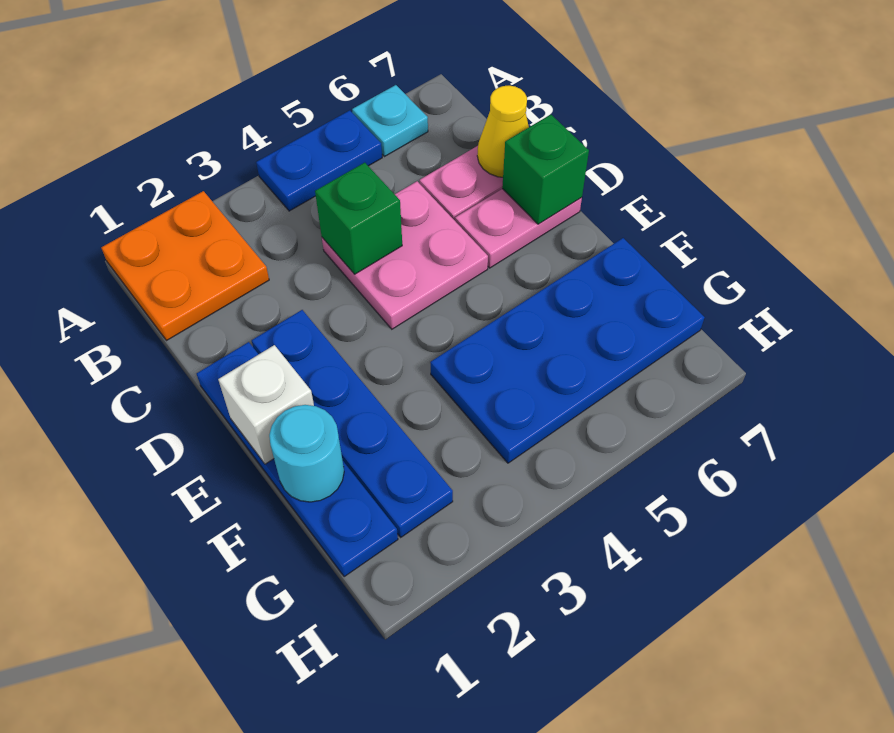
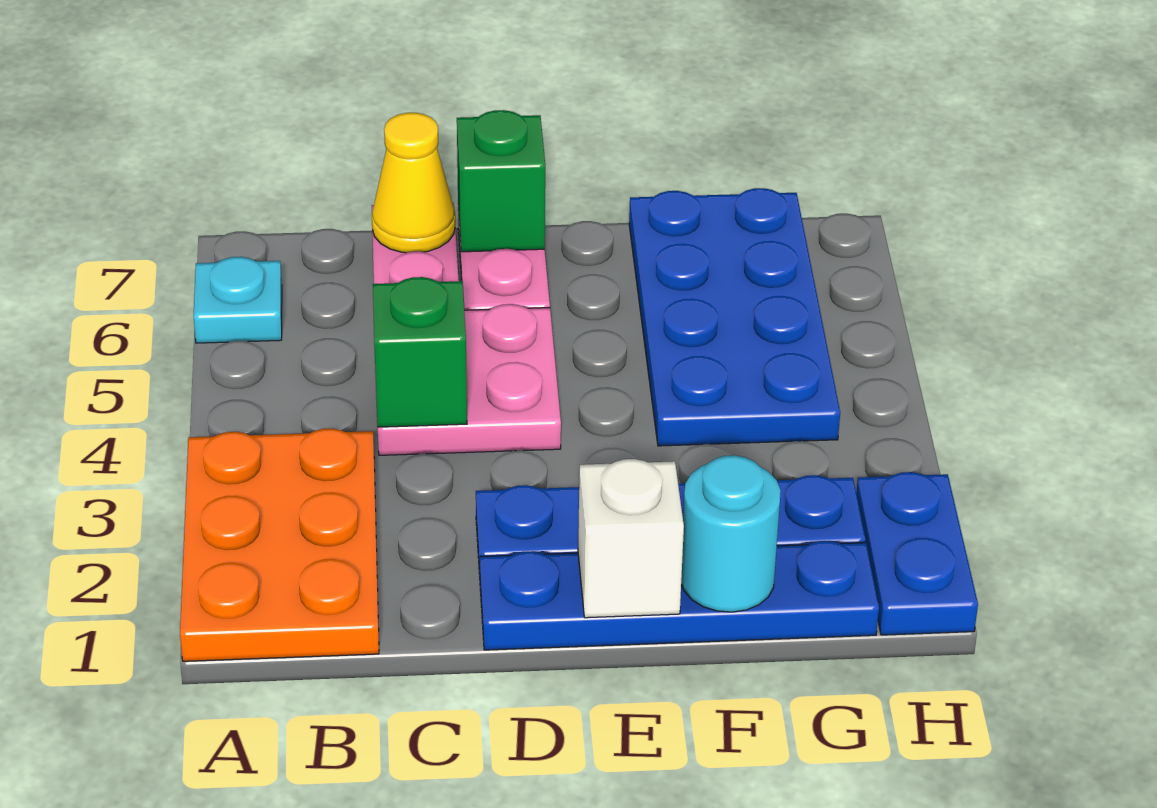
orange 2x2 plate [101,191,269,341] -> orange 2x3 plate [180,429,379,661]
blue 1x2 plate [256,110,382,211] -> blue 1x2 plate moved to [856,472,978,635]

